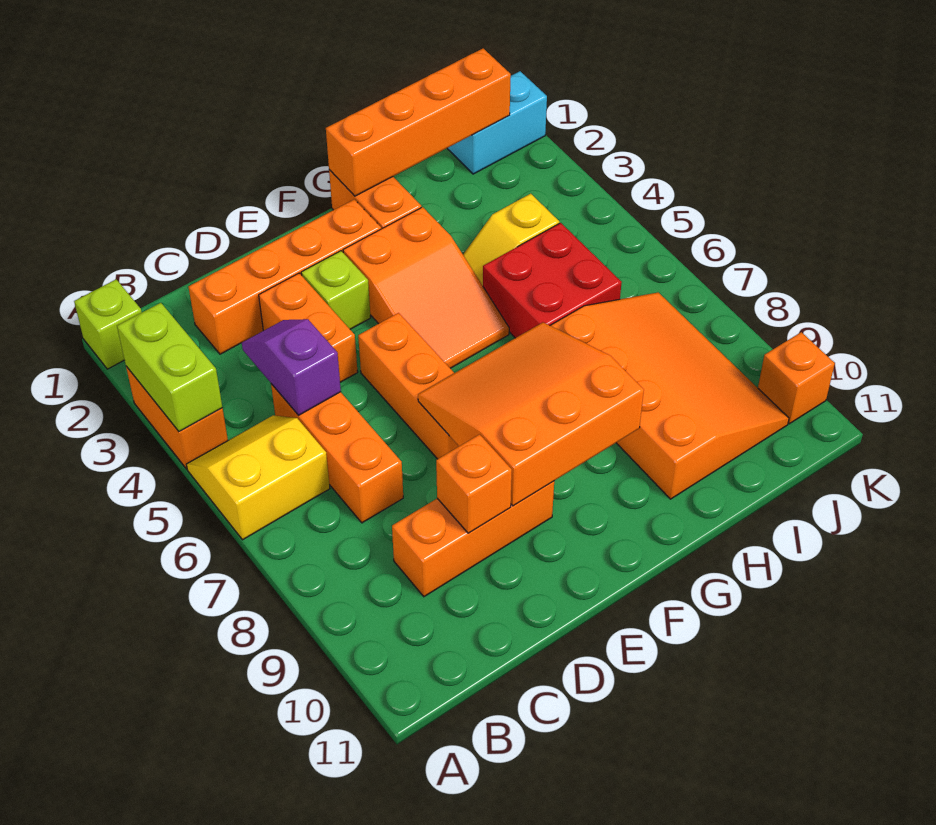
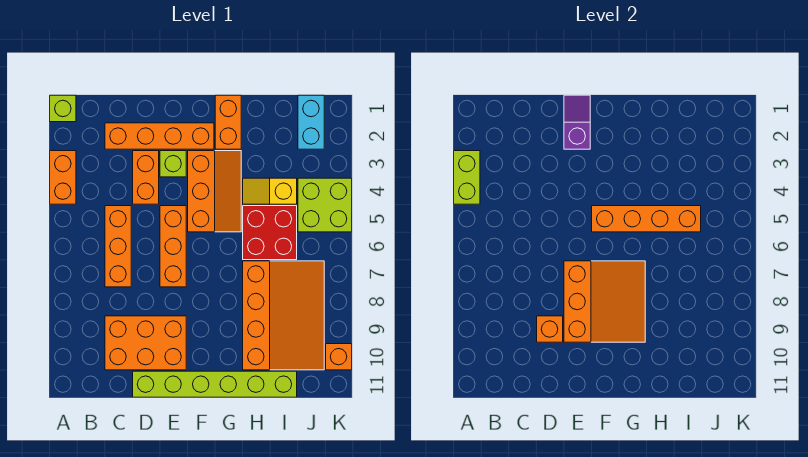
yellow 2x2 slope [186,415,330,540] -> none
purple 1x2 slope [242,319,341,415] -> purple 1x2 slope moved to [564,95,590,149]
orange 1x3 brick [392,481,554,597] -> orange 2x3 brick [105,316,186,370]
none -> lime 1x6 brick [133,371,297,397]
orange 3x3 slope [418,322,644,506] -> orange 3x3 slope turned to [564,261,645,342]
orange 2x3 slope [343,207,509,368] -> orange 2x3 slope turned to [188,151,241,232]
orange 1x4 brick [326,48,511,196] -> orange 1x4 brick moved to [592,206,701,232]
cyan 1x2 brick [447,71,547,174] -> cyan 1x2 brick turned to [298,95,324,149]
none -> lime 2x2 brick [298,178,352,232]

